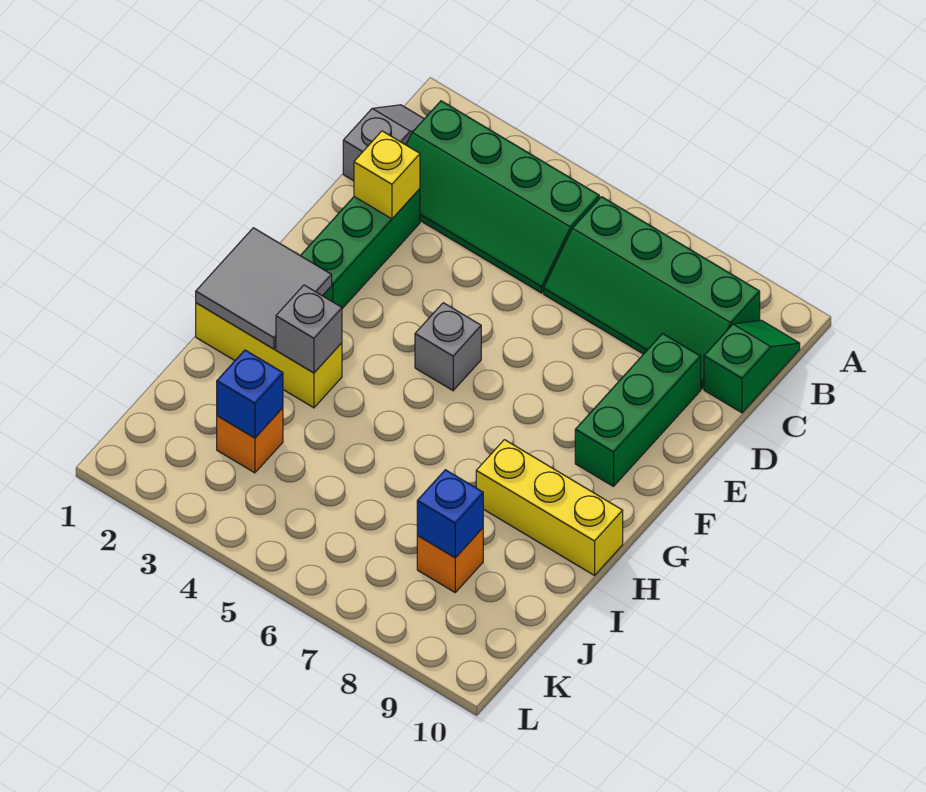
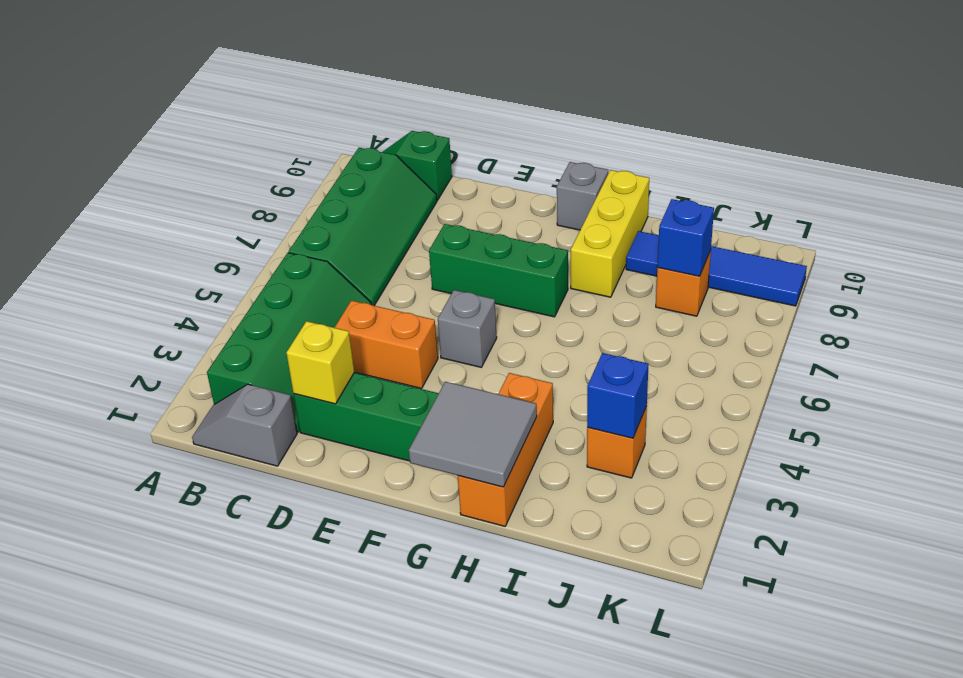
none -> orange 1x2 brick [334,300,438,389]
green 1x3 brick [575,334,701,486] -> green 1x3 brick moved to [429,224,568,317]
yellow 1x3 brick [196,303,342,408] -> orange 1x3 brick [458,373,553,526]
grey 1x1 brick [276,285,342,373] -> grey 1x1 brick moved to [557,162,608,230]
none -> blue 1x4 tile [626,231,807,306]

